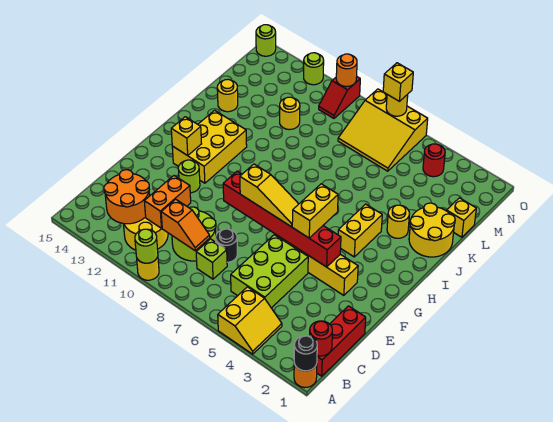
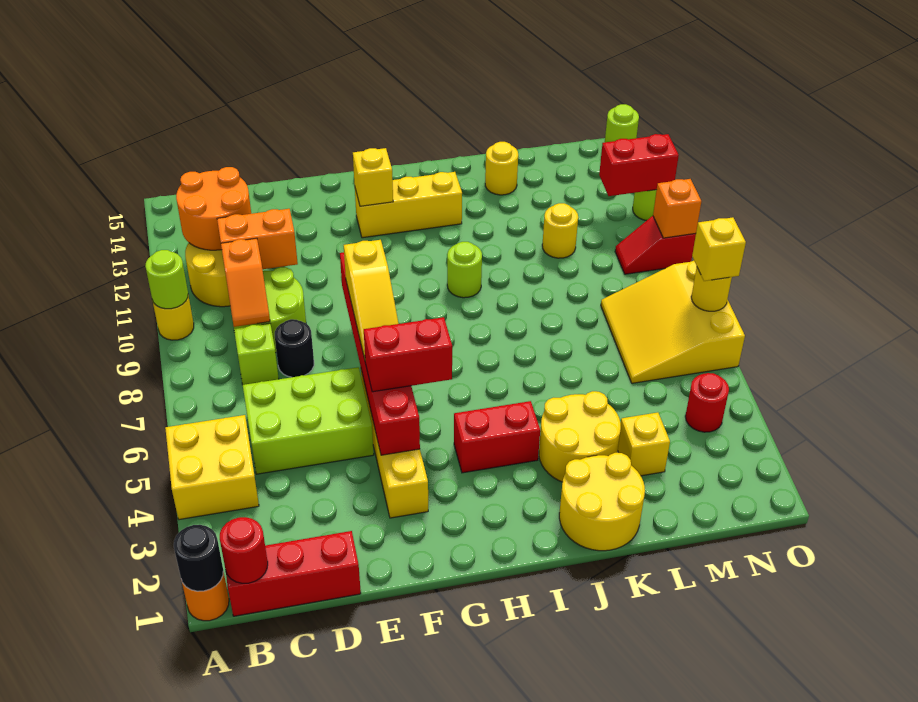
yellow 2x2 slope [218,287,282,354] -> yellow 2x2 brick [165,415,259,520]
yellow 1x2 brick [292,184,338,238] -> red 1x2 brick [364,317,452,392]
lime 1x1 round brick [178,160,200,193] -> lime 1x1 round brick moved to [447,242,482,298]
yellow 2x3 brick [172,110,247,183] -> yellow 1x3 brick [355,172,462,238]
yellow 1x2 brick [338,204,382,257] -> red 1x2 brick [454,401,540,473]
yellow 1x1 round brick [387,205,409,238] -> yellow 2x2 round brick [539,391,621,482]
yellow 1x1 brick [447,198,476,237] -> yellow 1x1 brick moved to [618,412,670,476]
none -> red 1x2 brick [599,134,679,196]
orange 1x1 round brick [336,54,357,87] -> orange 1x1 brick [653,179,702,238]

